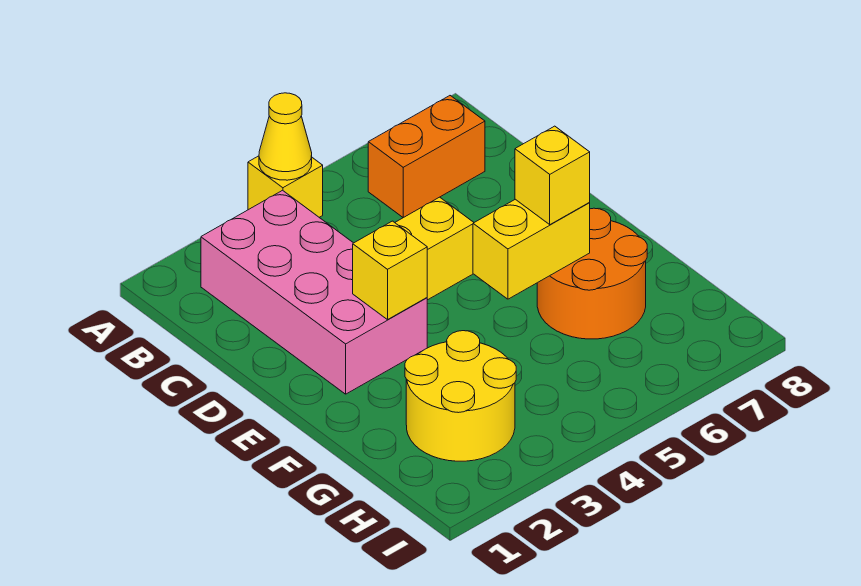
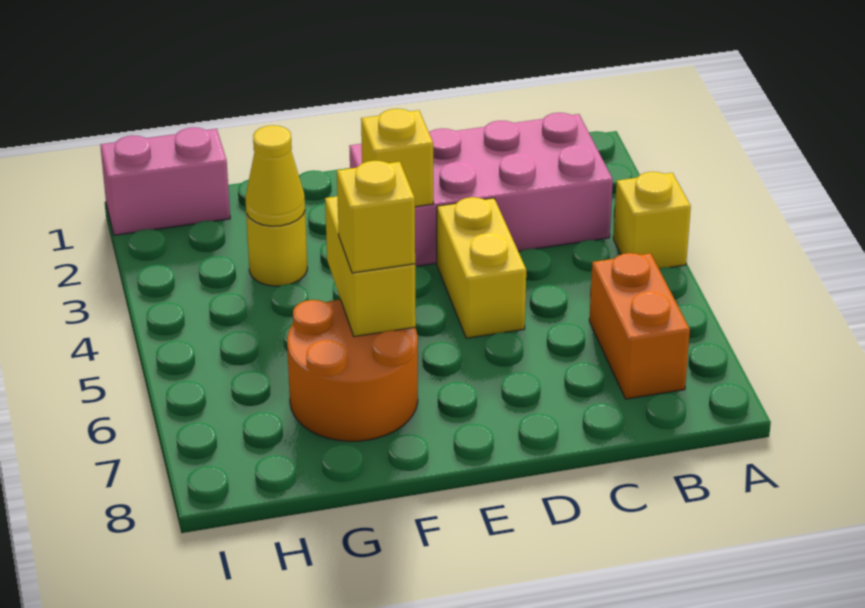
yellow 1x1 cone [259,93,312,180] -> yellow 1x1 cone moved to [245,125,305,226]
yellow 2x2 round brick [405,331,516,461] -> yellow 1x1 round brick [246,212,307,286]
none -> pink 1x2 brick [100,127,230,235]

